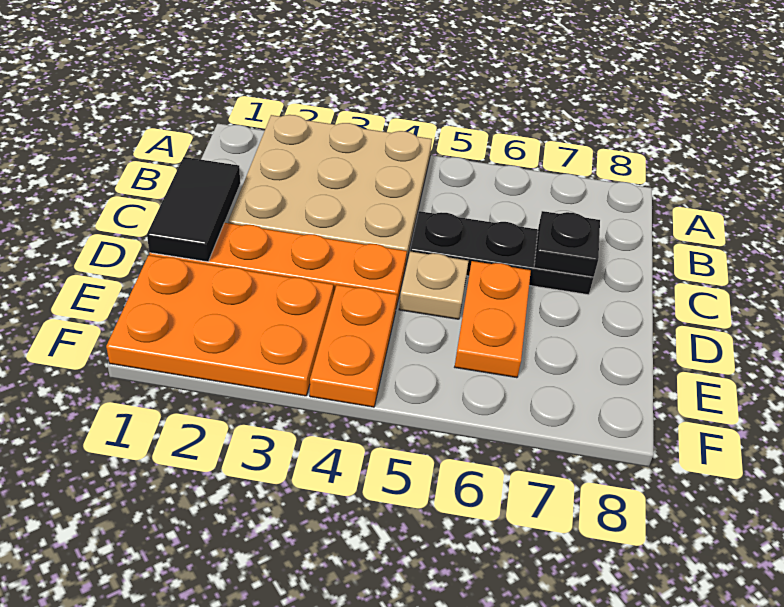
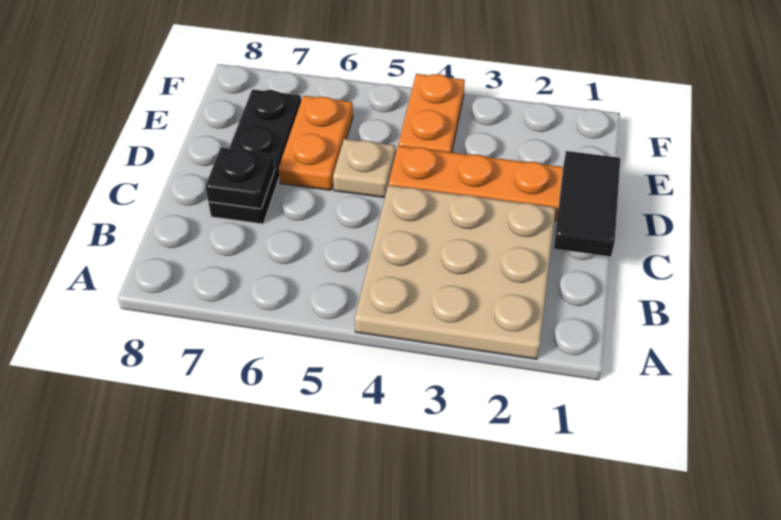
black 1x3 plate [410,211,594,295] -> black 1x3 plate turned to [208,89,301,224]
orange 2x3 plate [106,255,333,396] -> none

